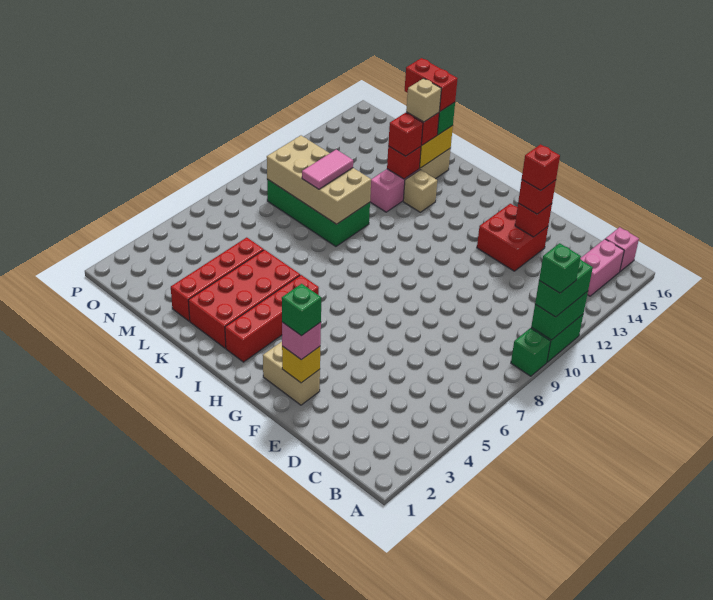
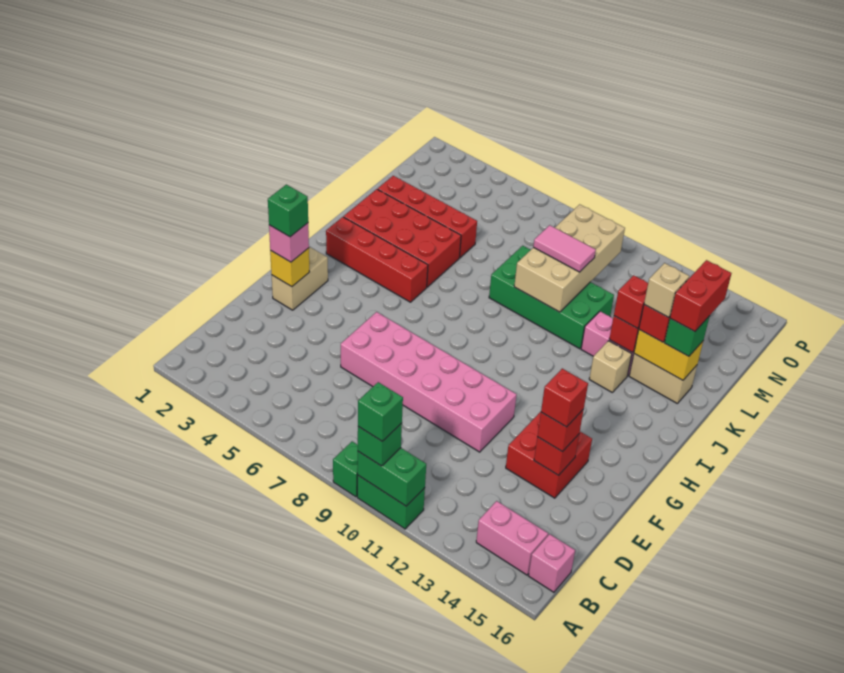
green 1x2 brick [535,259,593,317] -> green 1x1 brick [358,423,402,466]
none -> pink 2x6 brick [341,312,517,452]
green 2x4 brick [267,179,370,246] -> green 2x4 brick turned to [489,246,614,349]

